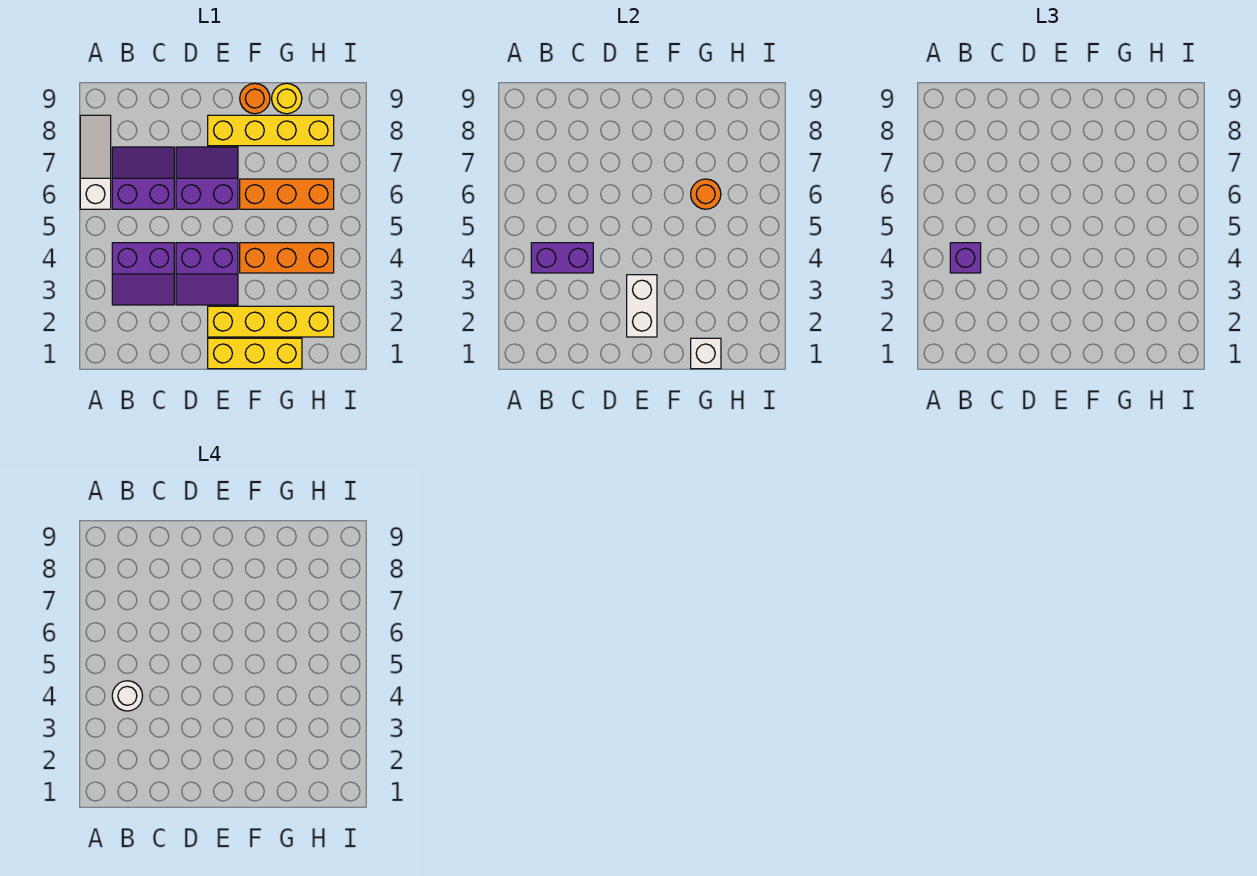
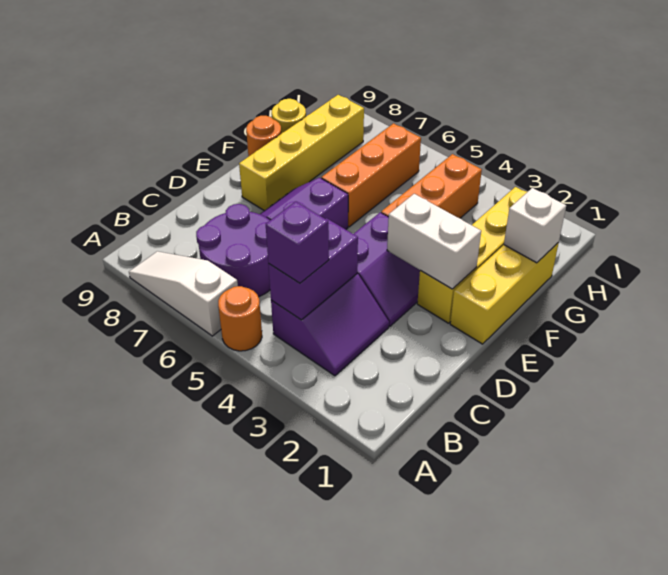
white 1x1 round brick [112,681,142,711] -> none
purple 2x2 slope [112,147,174,209] -> purple 2x2 round brick [196,204,270,297]
orange 1x1 round brick [691,179,721,209] -> orange 1x1 round brick moved to [218,286,262,351]

